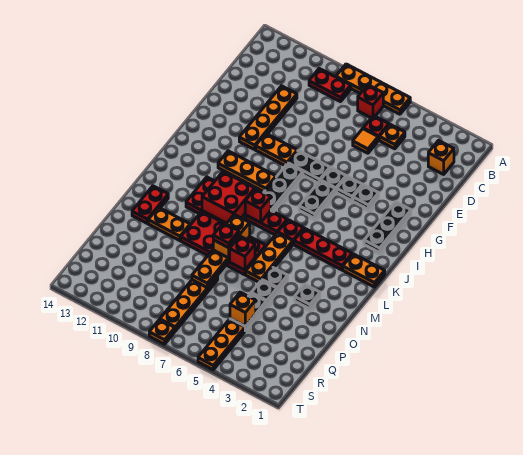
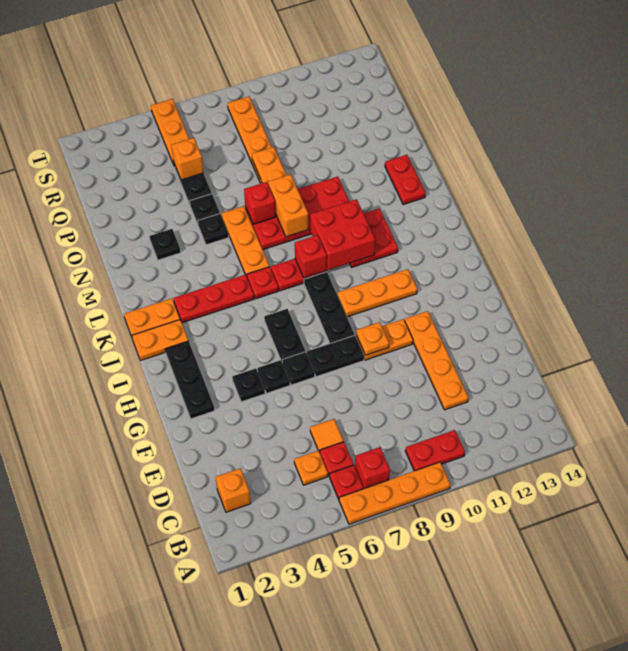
red 1x1 plate [213,223,239,248] -> red 1x1 plate moved to [330,465,363,499]
orange 1x2 plate [148,207,190,241] -> orange 1x2 plate moved to [132,320,188,361]
orange 1x1 plate [149,320,175,344] -> orange 1x1 plate moved to [356,322,389,355]

